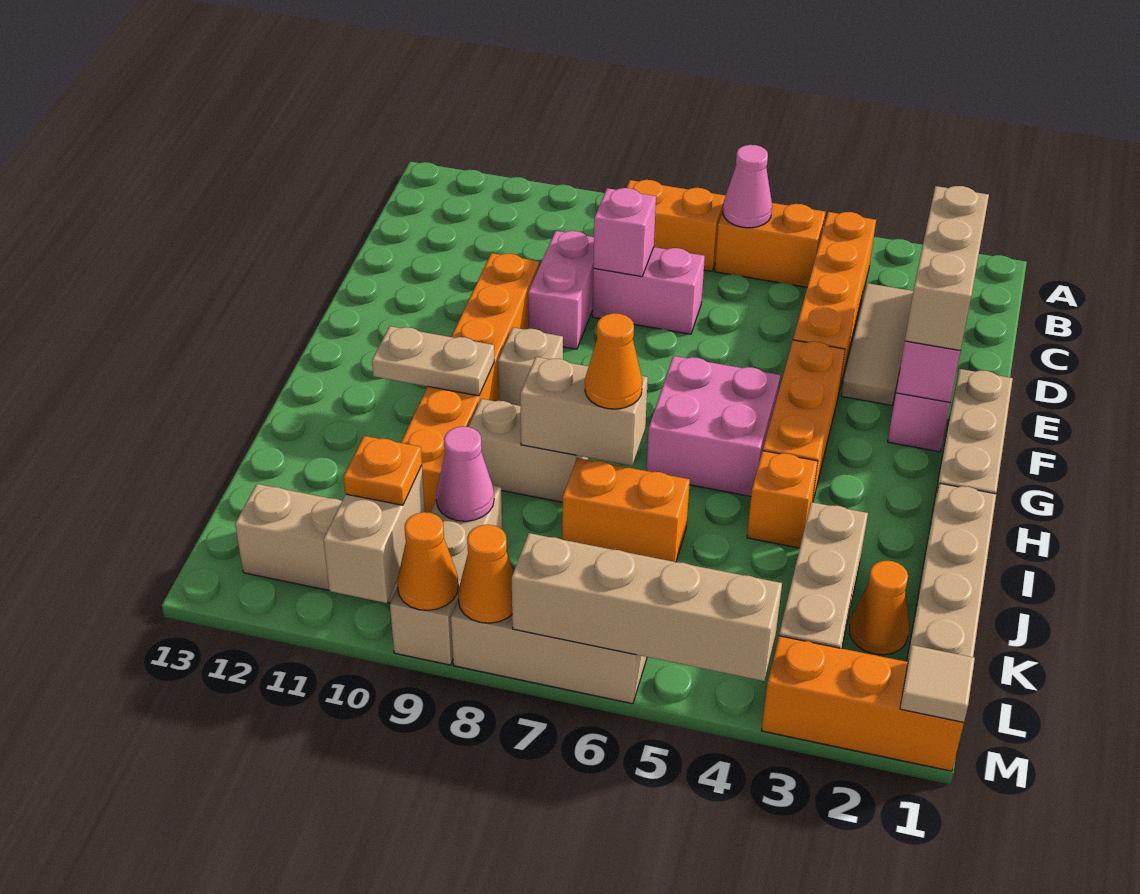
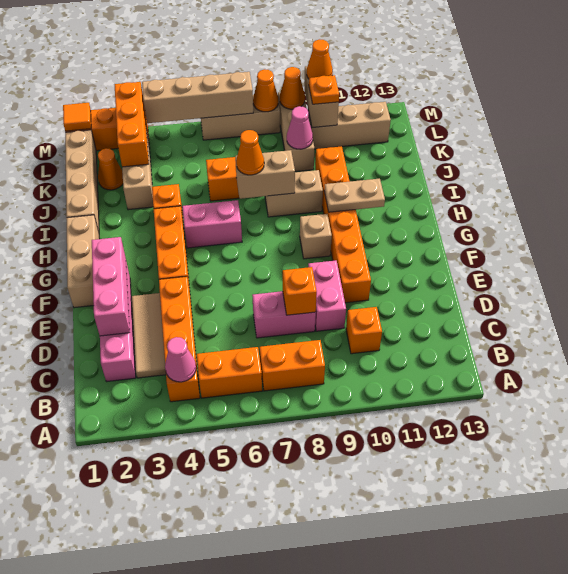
pink 1x1 cone [723,145,772,228] -> pink 1x1 cone moved to [165,337,196,382]
none -> orange 1x1 brick [346,307,382,354]
tan 1x3 brick [905,186,989,351] -> none
pink 1x1 brick [593,188,656,277] -> orange 1x1 brick [283,267,317,315]
pink 2x2 brick [647,356,780,496] -> pink 1x2 brick [182,200,242,248]
none -> orange 1x3 brick [115,82,149,167]
tan 1x1 tile [900,645,975,722] -> orange 1x1 tile [63,103,91,131]
none -> orange 1x1 cone [307,39,333,79]

